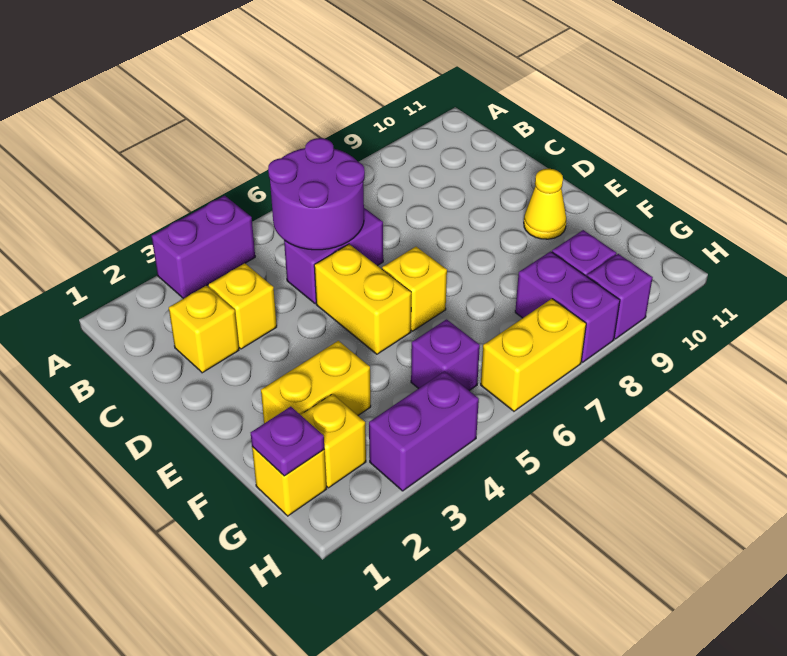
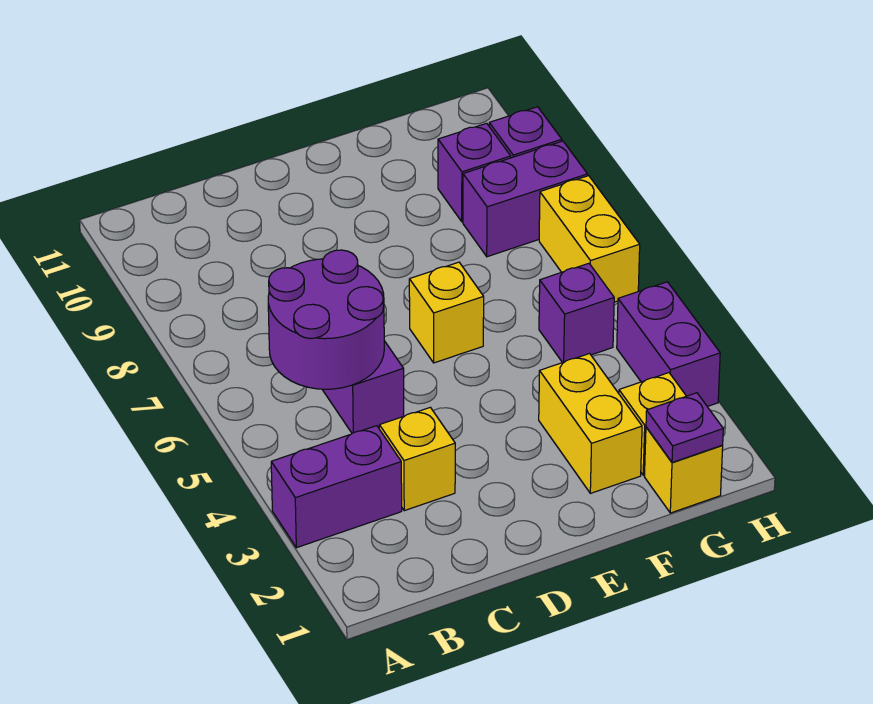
purple 1x2 brick [152,196,255,299] -> purple 1x2 brick turned to [271,426,402,548]
yellow 1x1 brick [169,286,239,373] -> none
yellow 1x2 brick [314,244,411,354] -> none
yellow 1x1 cone [524,169,566,239] -> none

